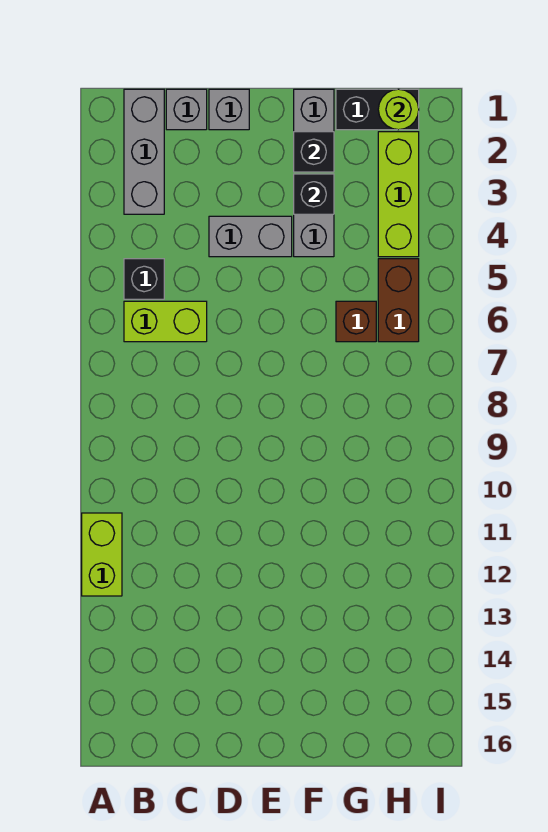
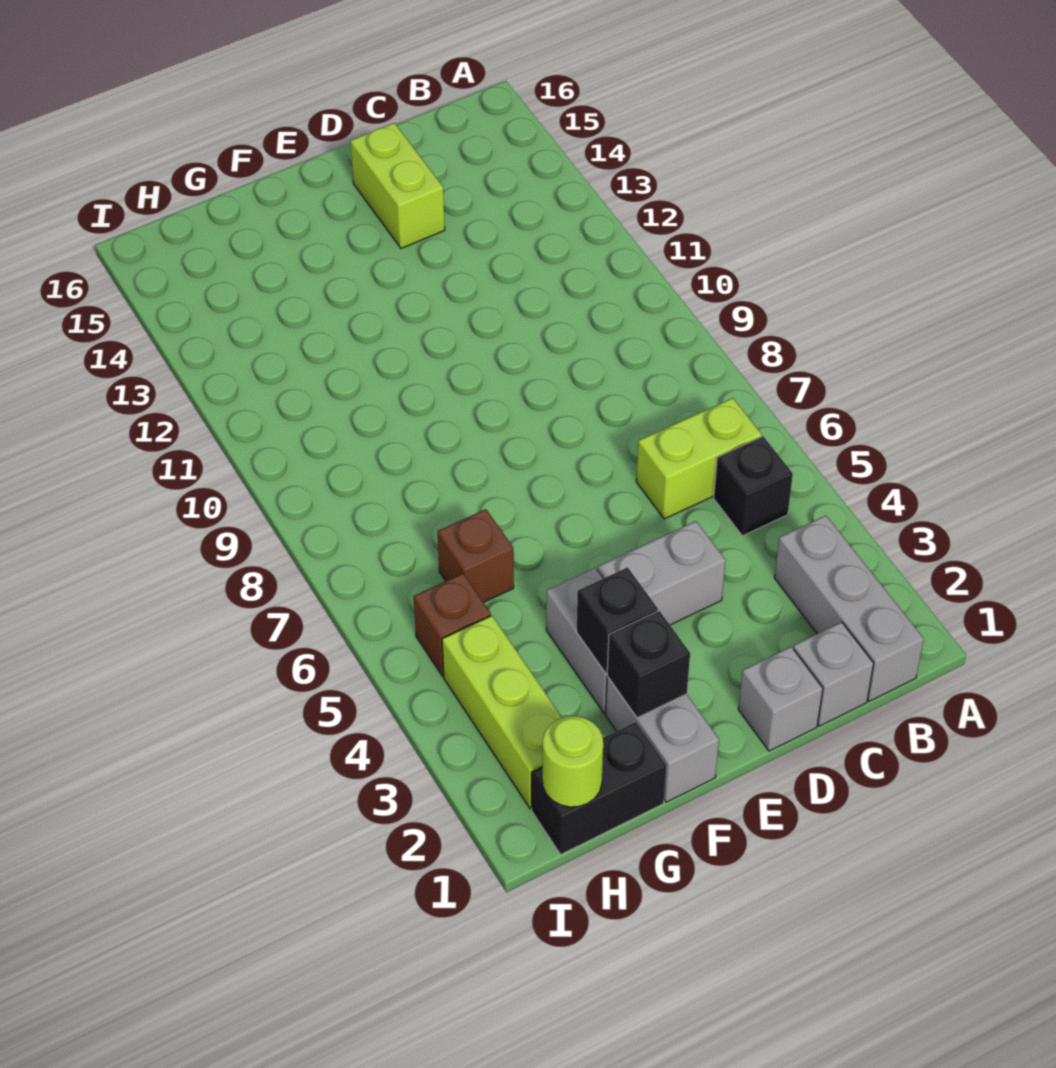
lime 1x2 brick [82,513,122,596] -> lime 1x2 brick moved to [351,123,445,248]
brown 1x2 brick [378,259,419,342] -> brown 1x1 brick [414,574,491,676]

